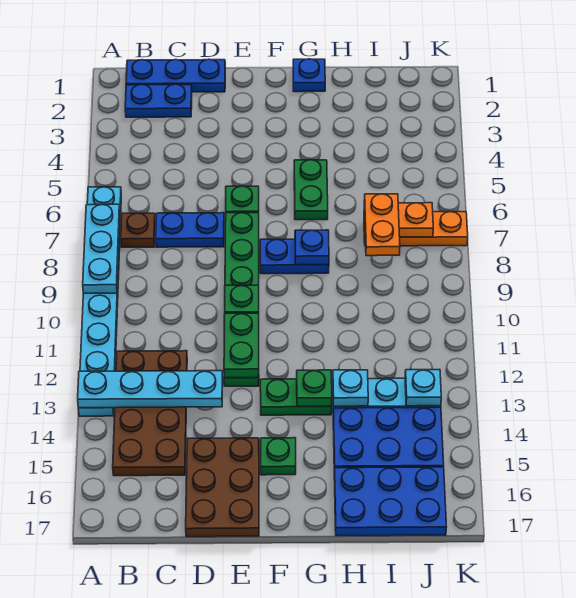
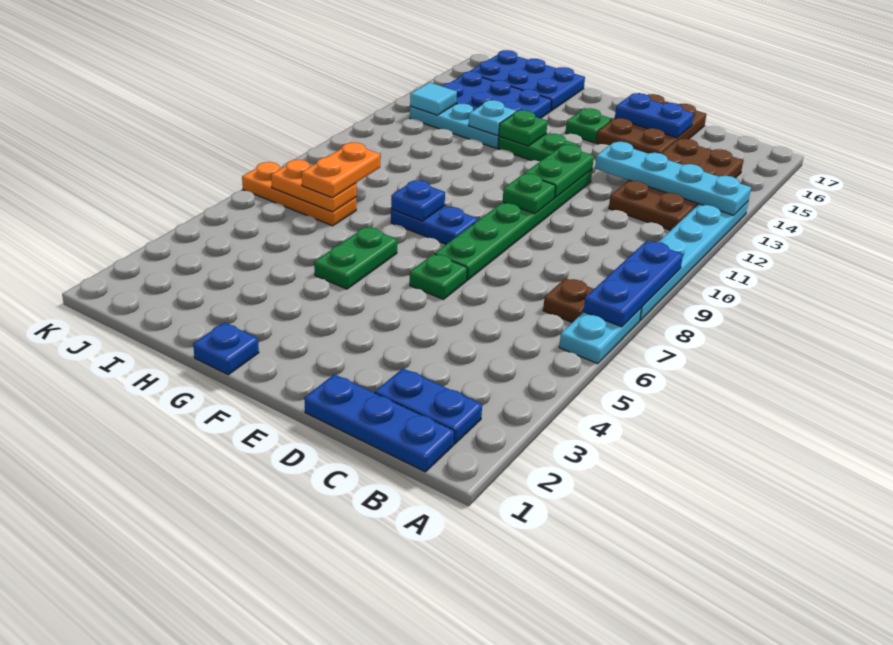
cyan 1x3 plate [83,204,120,293] -> blue 1x3 plate [584,241,683,327]
blue 1x2 plate [156,213,224,247] -> blue 1x2 plate moved to [615,93,694,138]
cyan 1x1 plate [405,369,441,406] -> cyan 1x1 tile [410,82,457,115]

